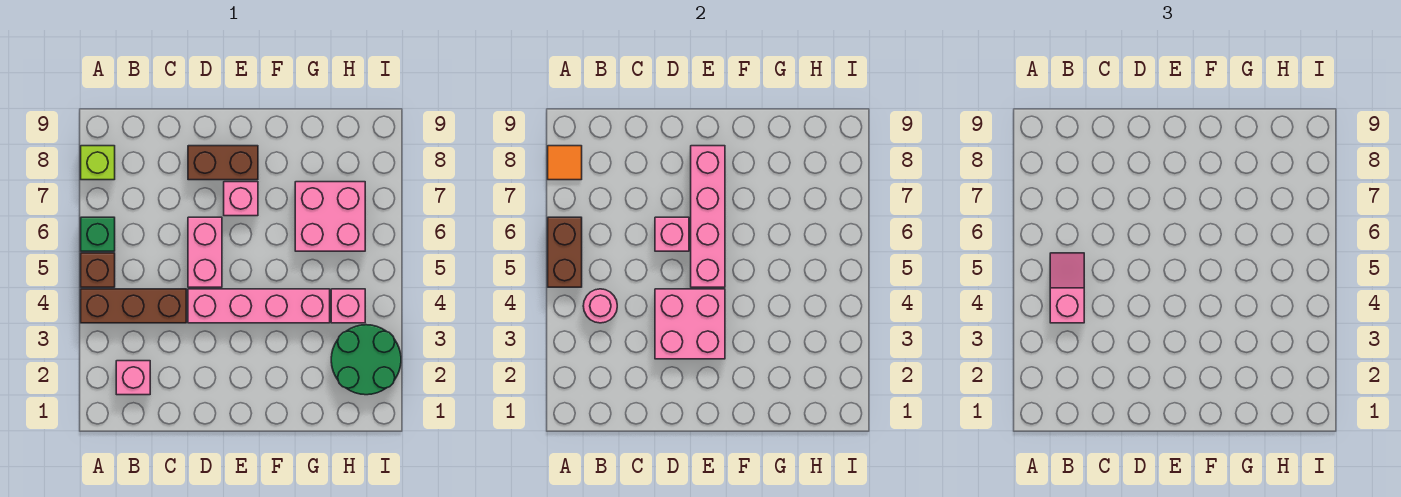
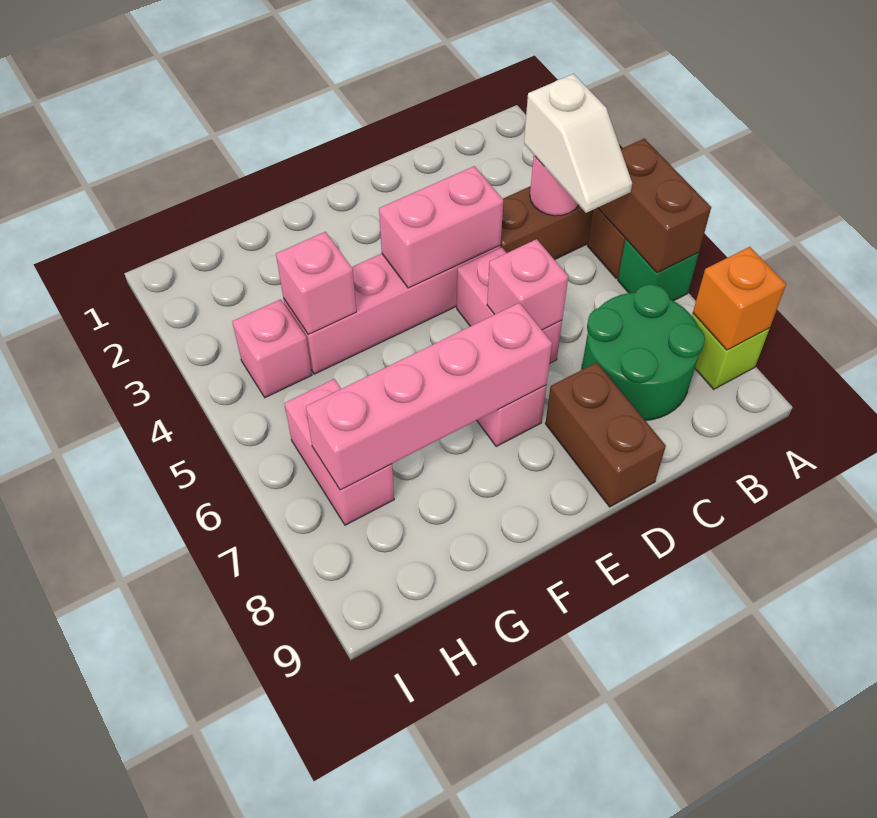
orange 1x1 tile [548,146,582,180] -> orange 1x1 brick [693,247,786,350]
pink 1x1 brick [116,361,150,395] -> pink 1x1 brick moved to [276,232,356,334]
pink 1x2 slope [1050,253,1084,323] -> white 1x2 slope [524,74,632,213]
pink 2x2 brick [655,289,725,359] -> pink 1x2 brick [379,166,503,288]
brown 1x2 brick [188,146,258,180] -> brown 1x2 brick turned to [545,362,666,507]
pink 1x4 brick [691,146,725,287] -> pink 1x4 brick turned to [306,303,552,490]
pink 2x2 brick [295,182,365,251] -> pink 1x2 brick [285,379,394,525]
green 2x2 round brick [331,325,401,395] -> green 2x2 round brick moved to [582,284,705,421]

